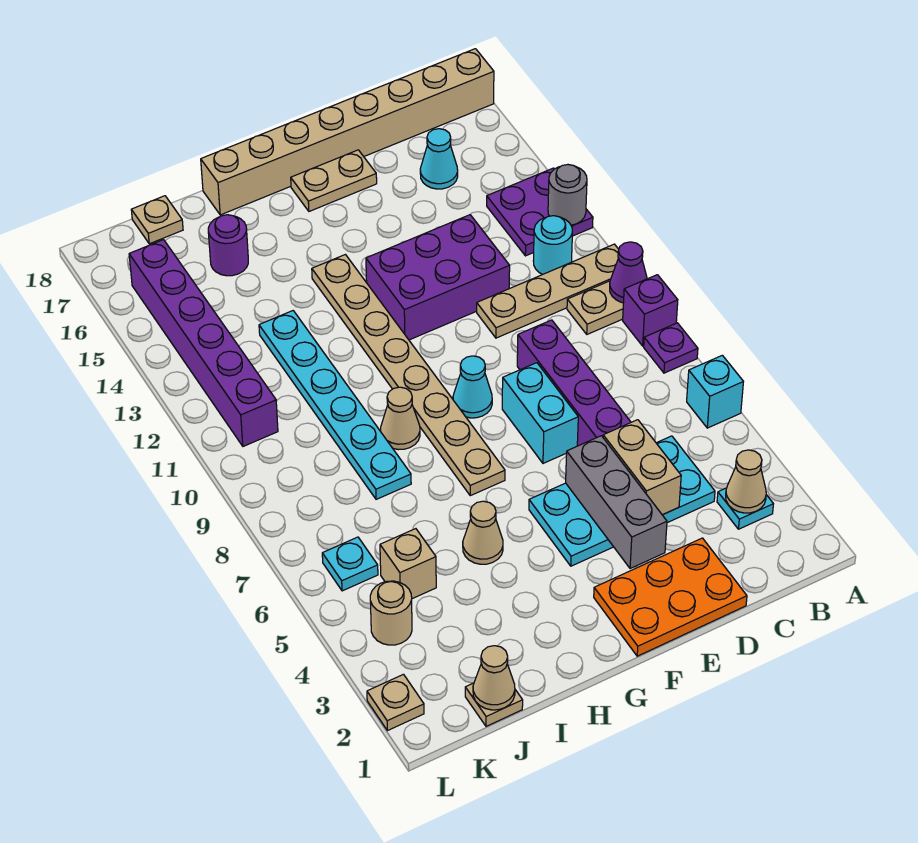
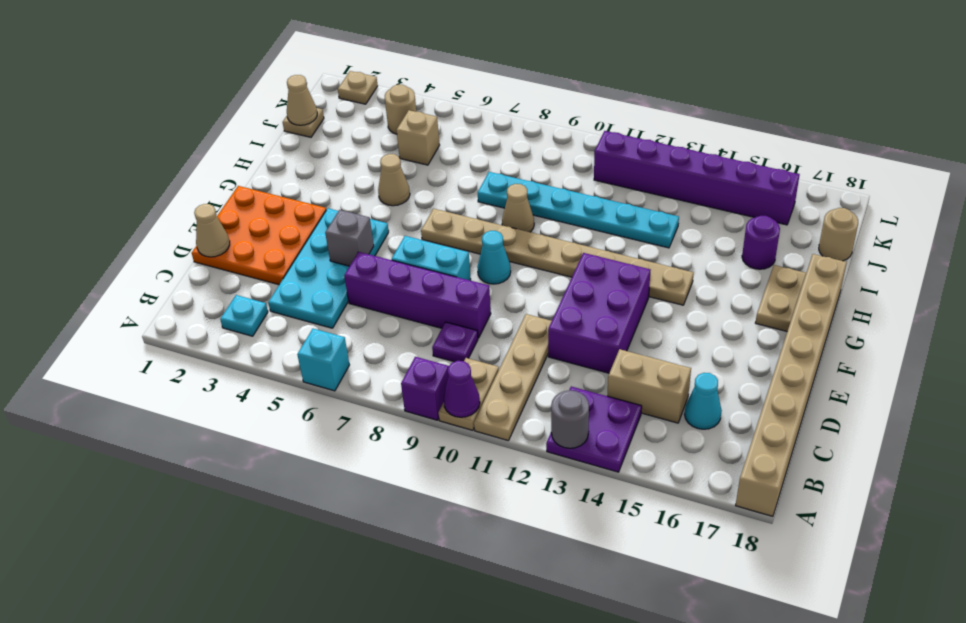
purple 1x1 plate [644,323,698,373] -> purple 1x1 plate moved to [432,322,478,362]
tan 1x1 cone [726,450,766,513] -> tan 1x1 cone moved to [194,204,230,257]
cyan 1x1 round brick [533,216,572,274] -> none
orange 2x3 plate [594,538,747,656] -> orange 3x3 plate [192,186,326,285]
tan 1x2 brick [603,420,681,515] -> tan 1x2 brick moved to [607,349,691,423]
grey 1x3 brick [566,436,667,569] -> grey 1x1 brick [325,210,374,266]
tan 1x2 plate [291,150,377,211] -> tan 1x2 plate moved to [755,265,806,331]
tan 1x1 plate [131,196,183,244] -> tan 1x1 round brick [819,208,858,261]
cyan 1x1 plate [322,537,378,591] -> none

